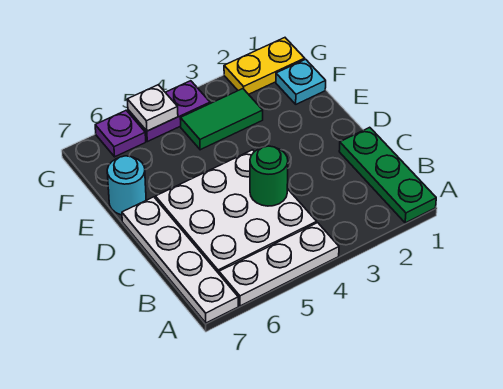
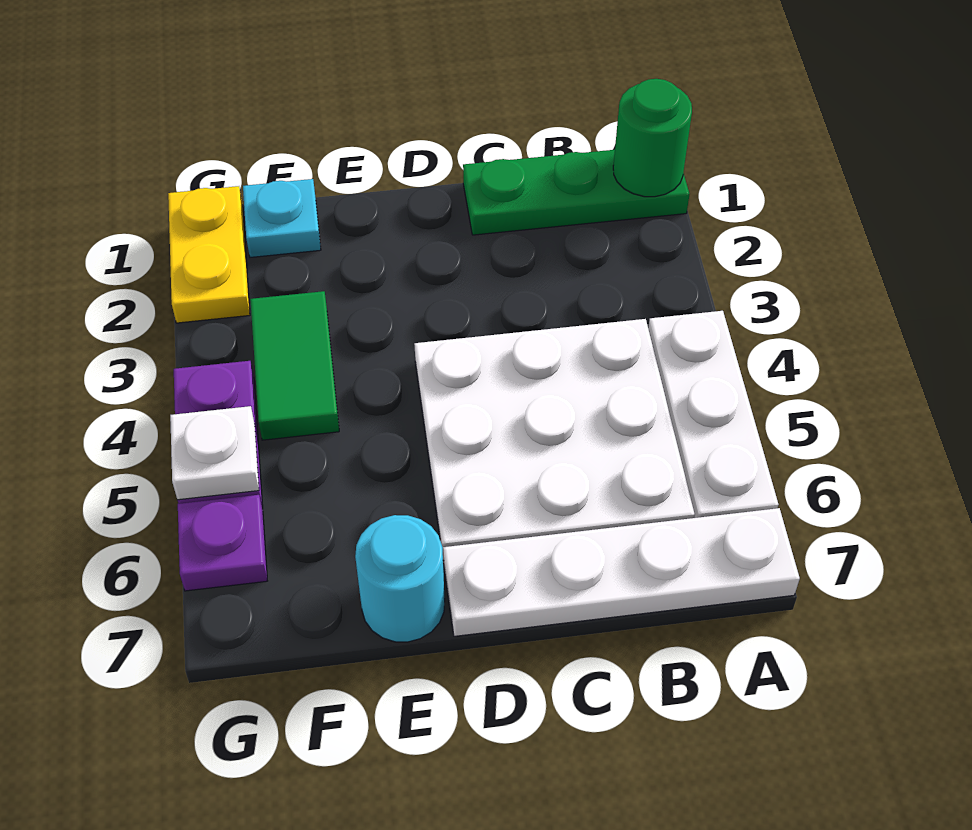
green 1x1 round brick [250,146,288,206] -> green 1x1 round brick moved to [613,79,692,197]

